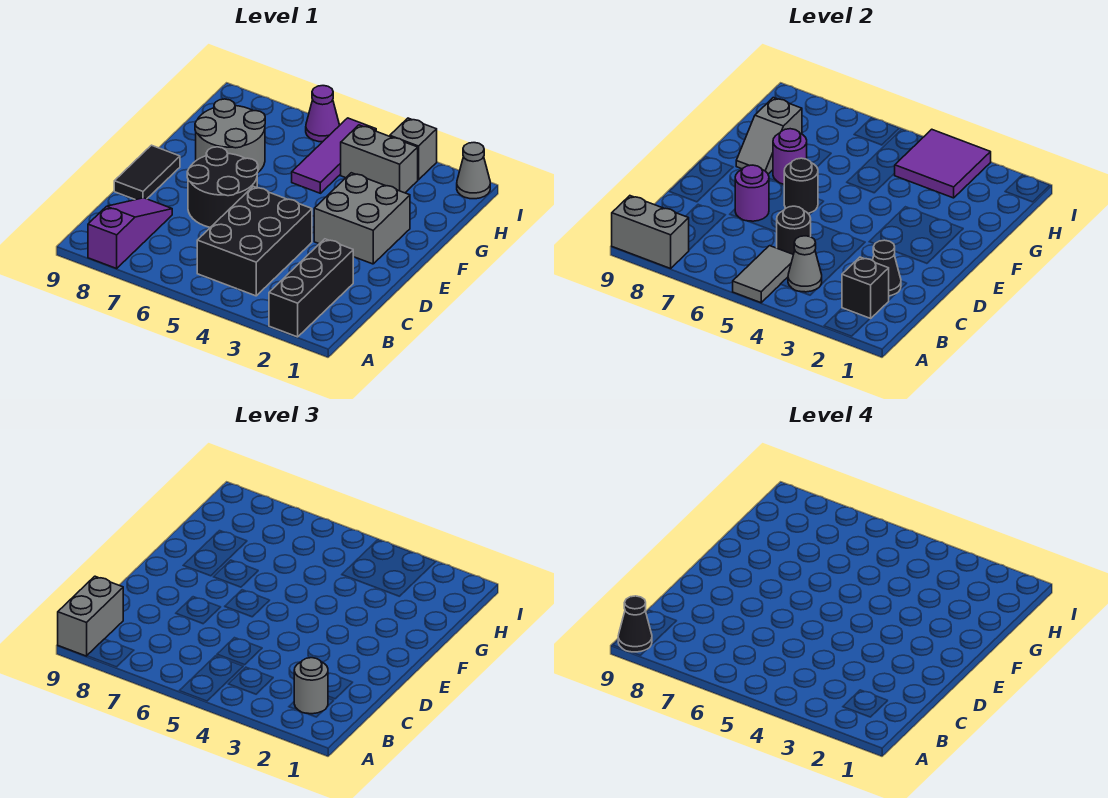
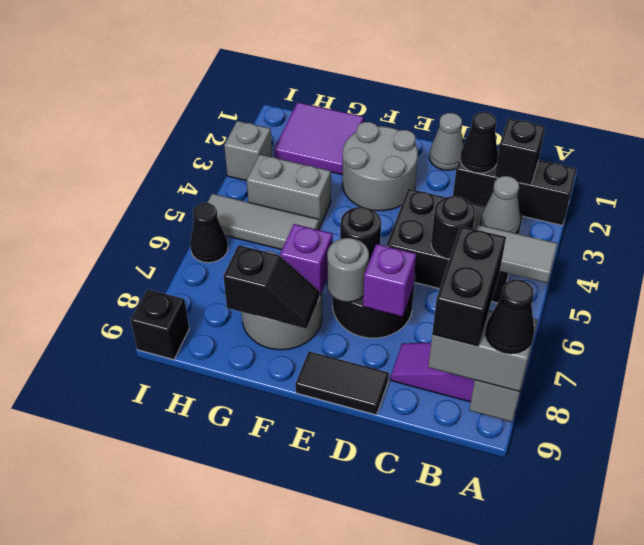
grey 1x1 round brick [294,658,328,714] -> grey 1x1 round brick moved to [327,238,369,302]
none -> black 1x2 brick [432,226,506,346]
purple 1x1 round brick [735,165,769,221] -> purple 1x1 brick [363,244,416,316]
grey 2x2 brick [314,173,410,264] -> grey 2x2 round brick [342,122,418,211]
purple 1x1 round brick [773,129,807,184] -> purple 1x1 brick [280,224,333,295]
grey 1x2 slope [736,98,802,174] -> black 1x2 slope [223,245,320,329]
purple 1x3 tile [292,118,376,193] -> grey 1x3 tile [207,194,319,250]
grey 1x2 brick [341,125,418,193] -> grey 1x2 brick turned to [247,155,331,228]
purple 2x2 tile [894,129,991,198] -> purple 2x2 tile moved to [274,102,364,175]
grey 1x1 cone [457,143,490,199] -> grey 1x1 cone moved to [429,113,463,170]
purple 1x1 cone [306,86,340,142] -> black 1x1 cone [190,203,228,263]
none -> black 1x1 brick [131,289,189,360]

